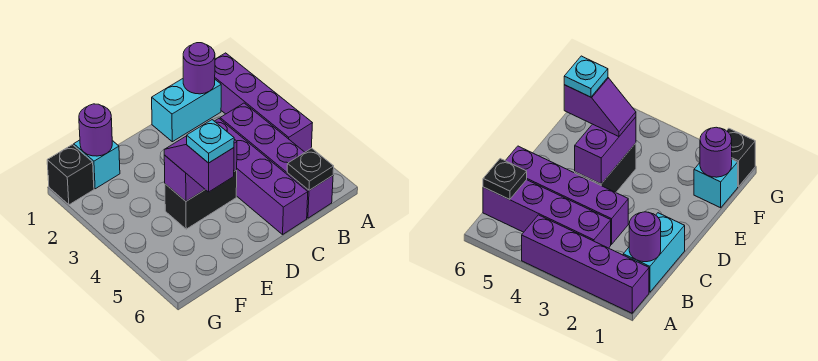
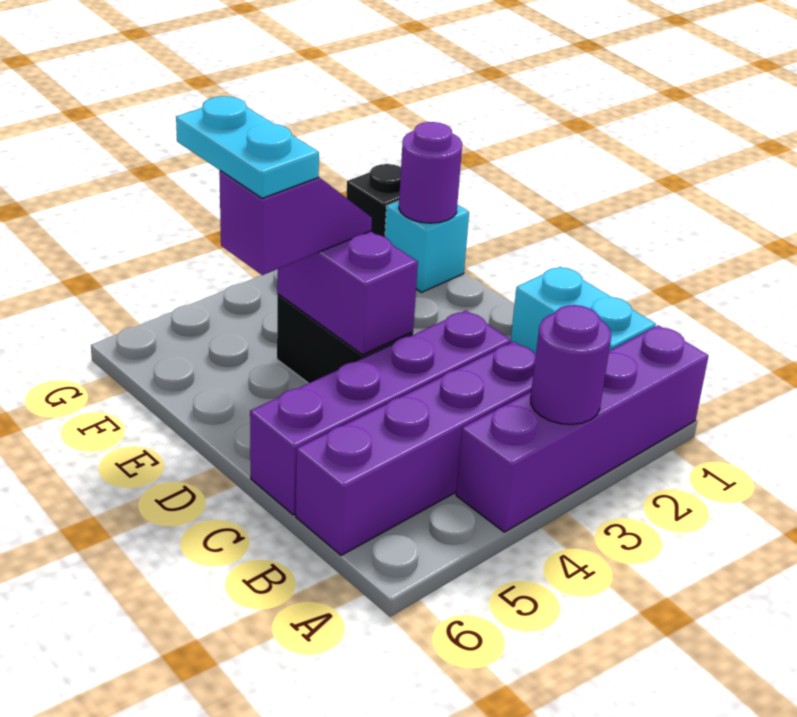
purple 1x1 round brick [183,43,215,94] -> purple 1x1 round brick moved to [531,305,611,424]
black 1x1 plate [287,148,334,190] -> none
cyan 1x1 plate [187,120,234,163] -> cyan 1x2 plate [176,96,319,198]

